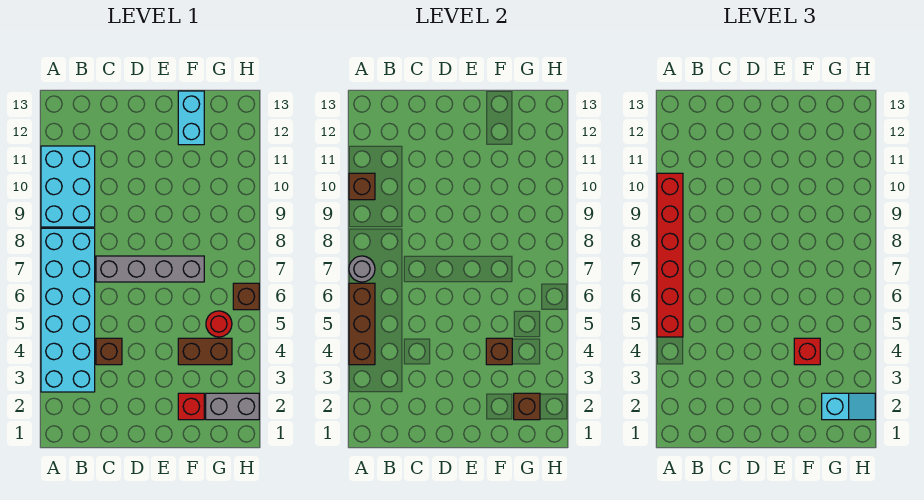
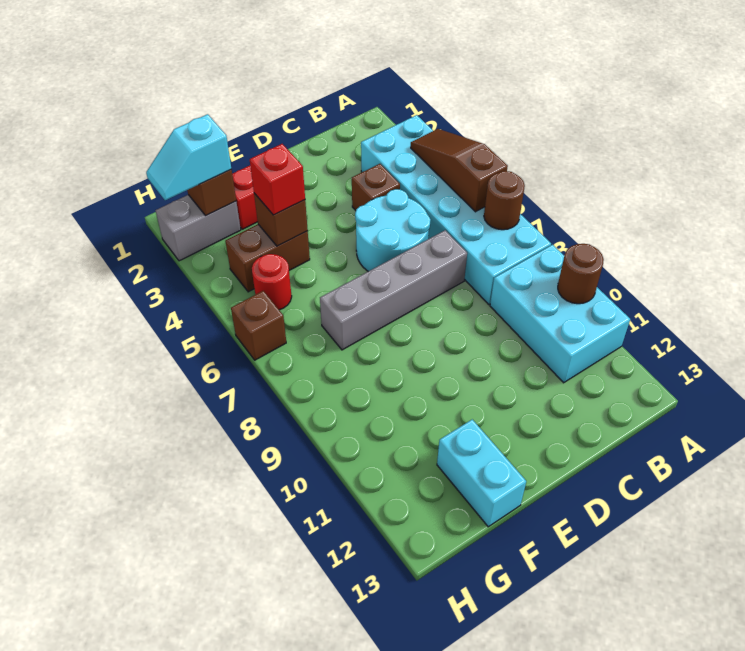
brown 1x3 brick [349,283,375,365] -> brown 1x3 slope [411,129,508,212]
red 1x6 brick [657,173,683,337] -> none
grey 1x1 round brick [349,256,375,282] -> brown 1x1 round brick [484,171,525,230]
brown 1x1 brick [349,173,375,200] -> brown 1x1 round brick [558,244,604,304]
none -> cyan 2x2 round brick [355,189,431,271]

